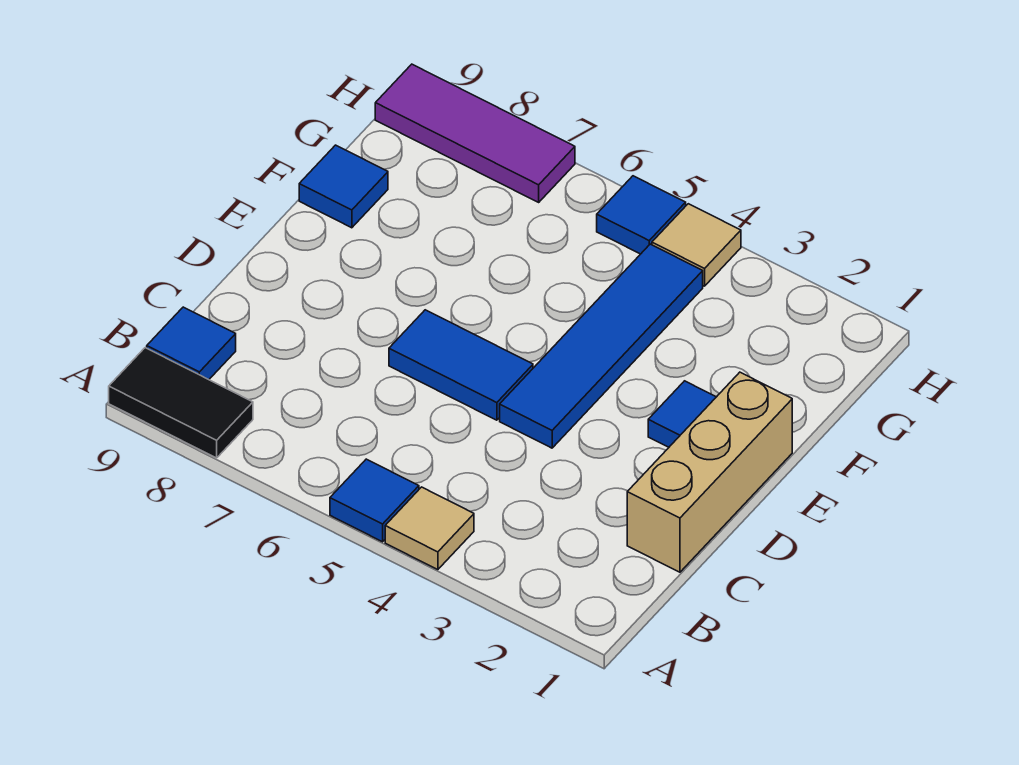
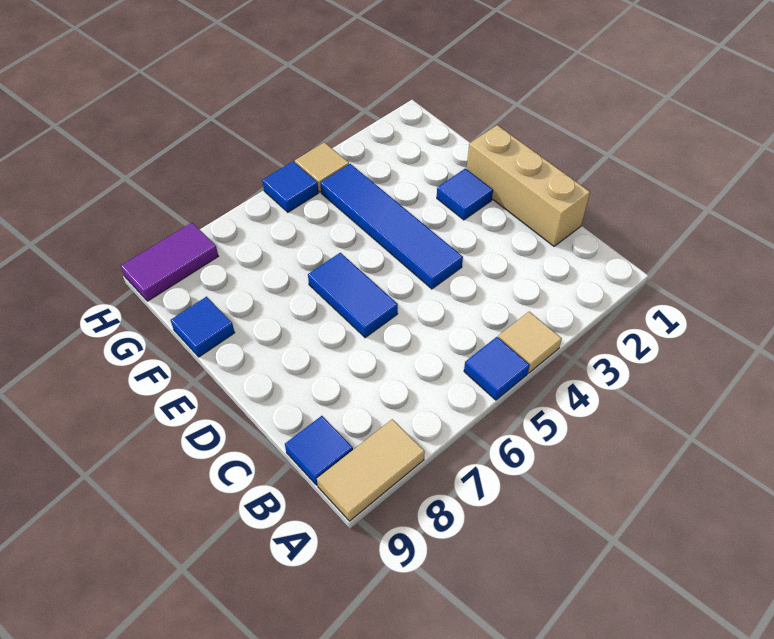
black 1x2 tile [109,348,253,458] -> tan 1x2 tile [317,419,425,521]
blue 1x2 tile [389,310,533,420] -> blue 1x2 tile turned to [308,253,398,338]
purple 1x3 tile [375,64,575,202] -> purple 1x2 tile [121,223,218,301]

